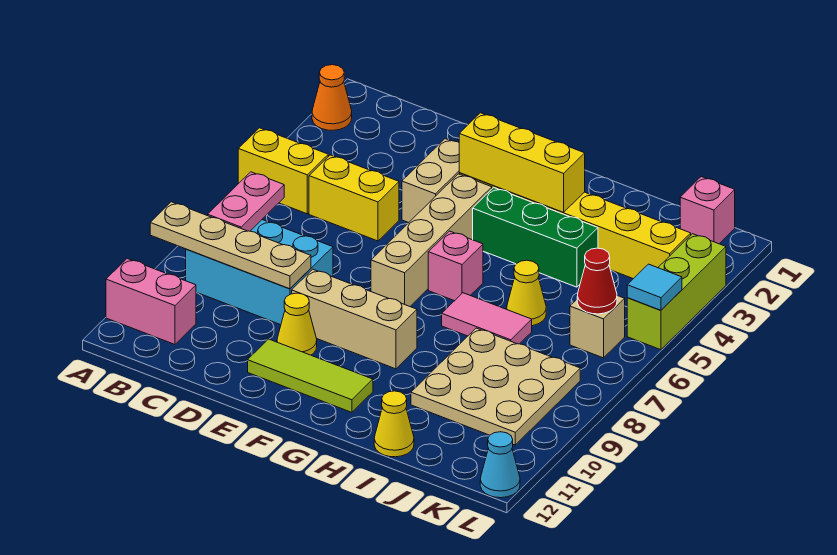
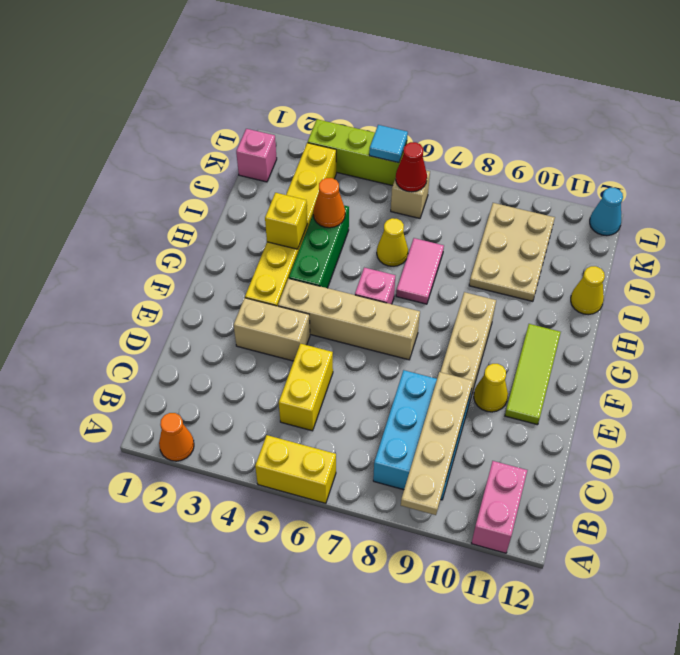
yellow 1x2 brick [238,128,328,214] -> yellow 1x2 brick turned to [255,435,336,503]
pink 1x2 plate [208,172,284,231] -> none
yellow 1x3 brick [459,113,585,212] -> yellow 1x1 brick [265,193,307,249]
none -> orange 1x1 cone [313,178,345,228]
tan 3x3 plate [411,328,580,445] -> tan 2x3 plate [469,203,555,301]

